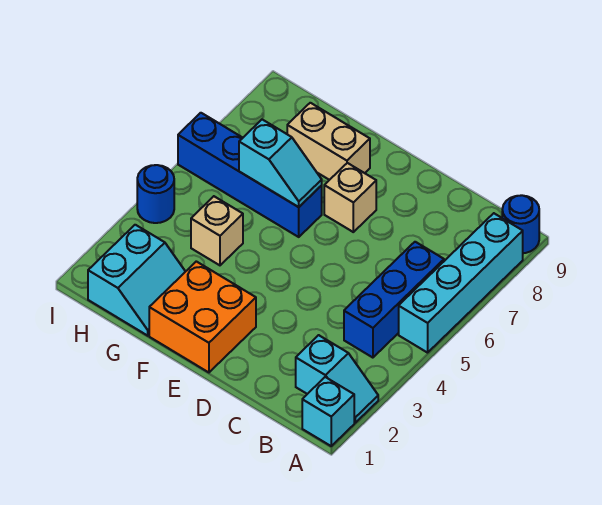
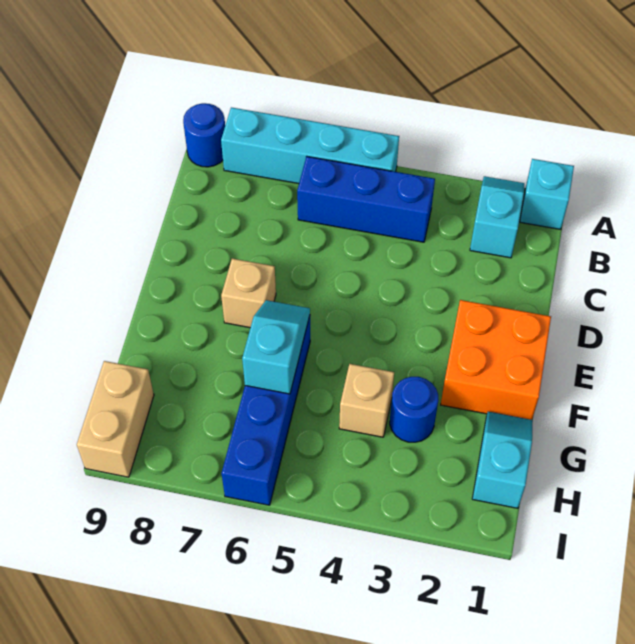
tan 1x2 brick [287,103,370,180] -> tan 1x2 brick moved to [77,361,154,477]
cyan 2x2 slope [88,225,185,336] -> cyan 1x2 slope [472,412,532,508]
blue 1x1 round brick [137,165,174,223] -> blue 1x1 round brick moved to [390,377,438,442]

